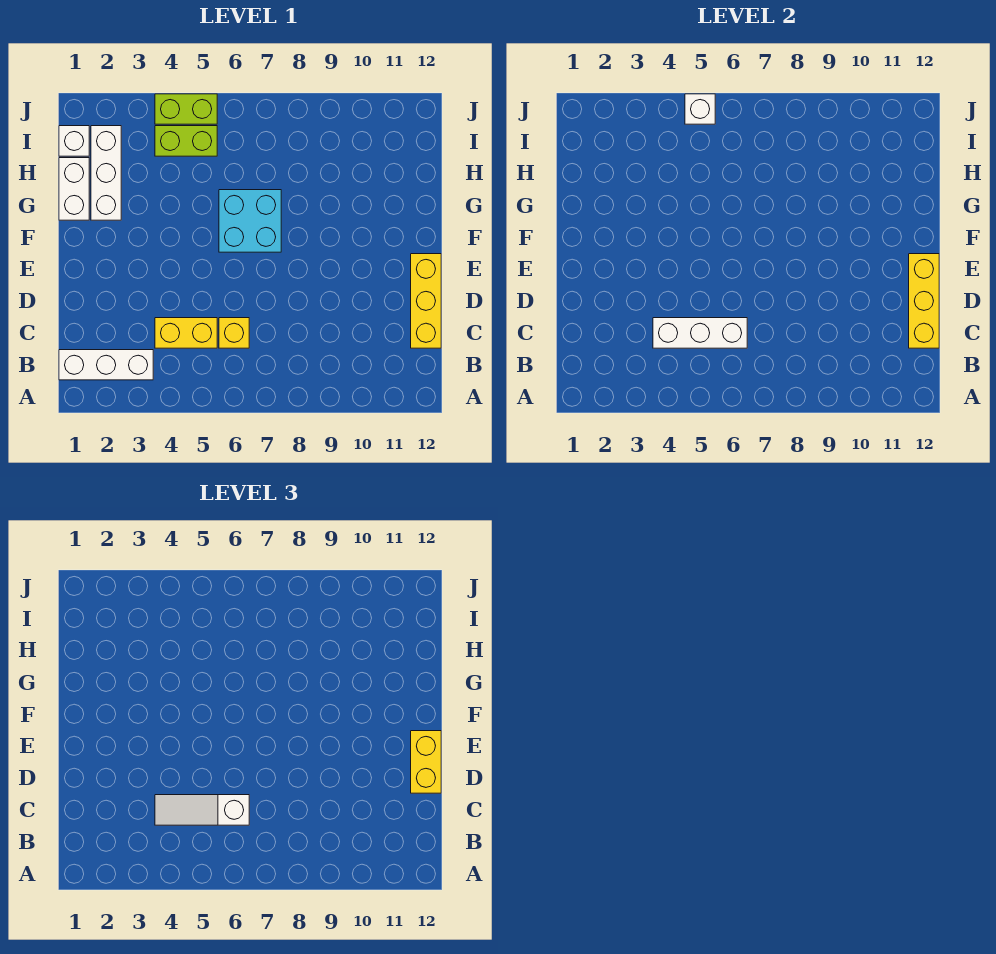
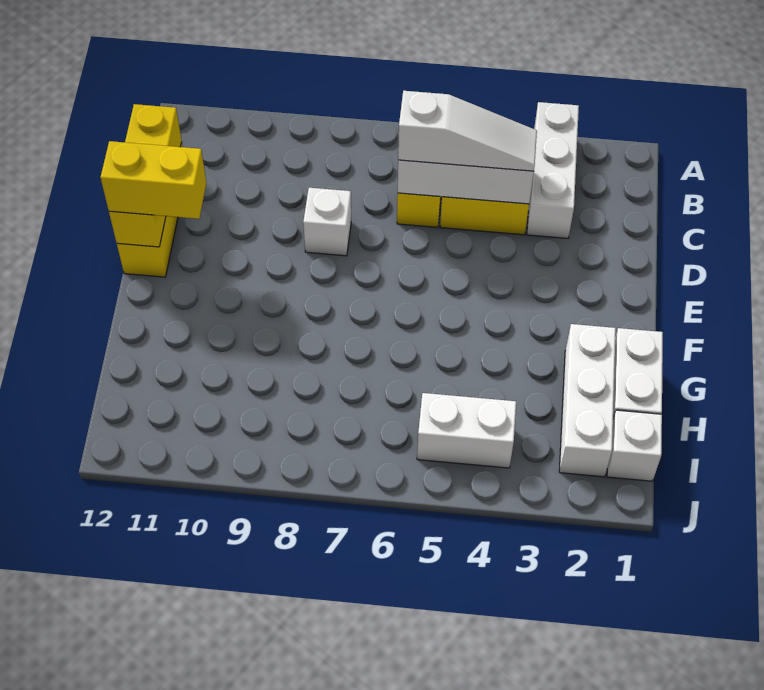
white 1x3 brick [59,350,153,380] -> white 1x3 brick turned to [527,102,579,238]
yellow 1x2 brick [411,731,441,793] -> yellow 1x2 brick turned to [101,141,206,219]
cyan 2x2 brick [219,190,281,252] -> none
lime 1x2 brick [155,126,217,156] -> white 1x2 brick [417,393,516,468]
lime 1x2 brick [155,94,217,124] -> none
white 1x1 brick [685,94,715,124] -> white 1x1 brick moved to [303,188,351,256]

